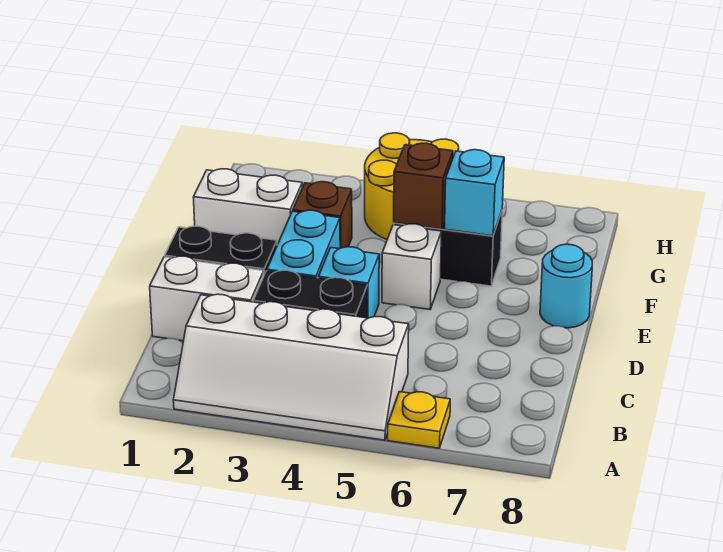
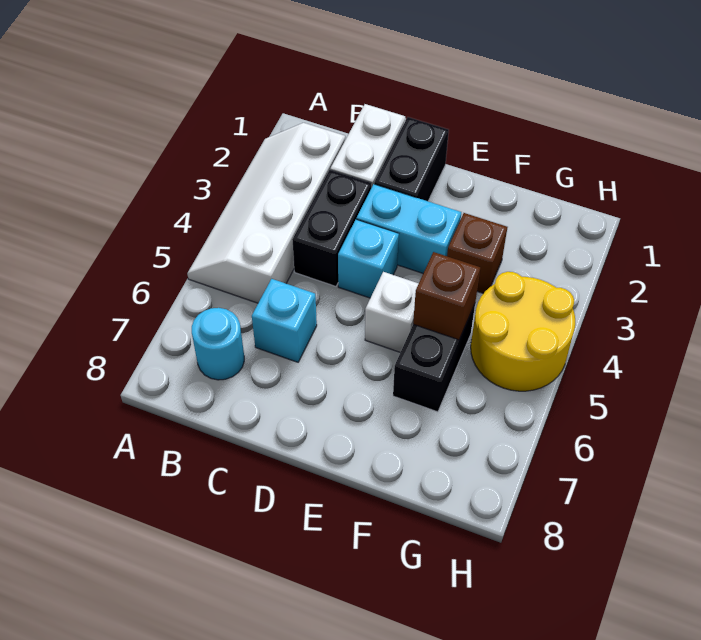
yellow 1x1 plate [388,392,450,448] -> none
cyan 1x1 round brick [540,244,592,328] -> cyan 1x1 round brick moved to [192,308,244,380]
white 1x2 brick [193,169,302,245] -> none
cyan 1x1 brick [445,150,504,236] -> cyan 1x1 brick moved to [252,279,317,362]

